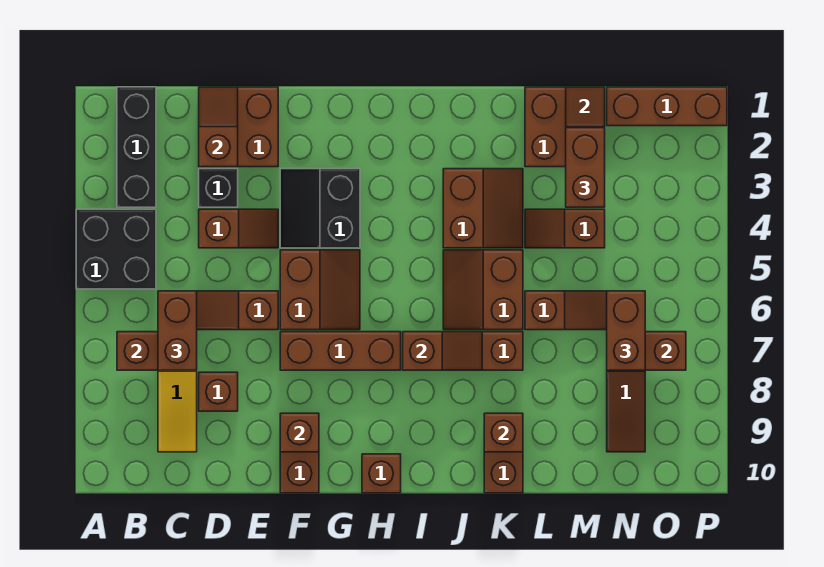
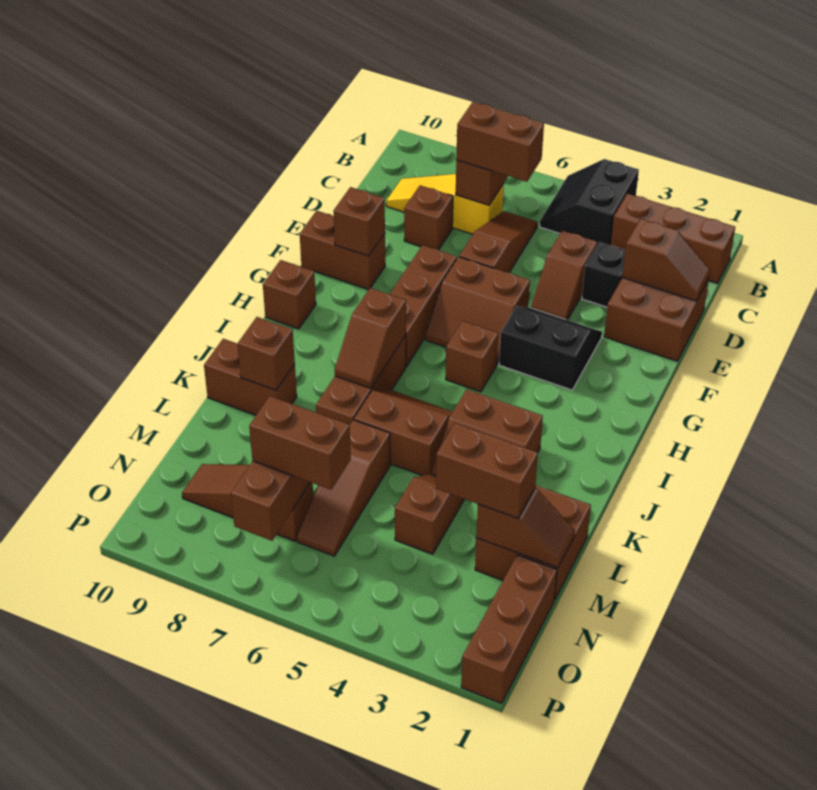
black 2x2 brick [76,209,156,289] -> black 2x2 slope [539,159,639,245]
black 1x3 brick [117,87,156,207] -> brown 1x3 brick [611,193,735,283]
none -> brown 1x1 brick [446,321,498,392]

